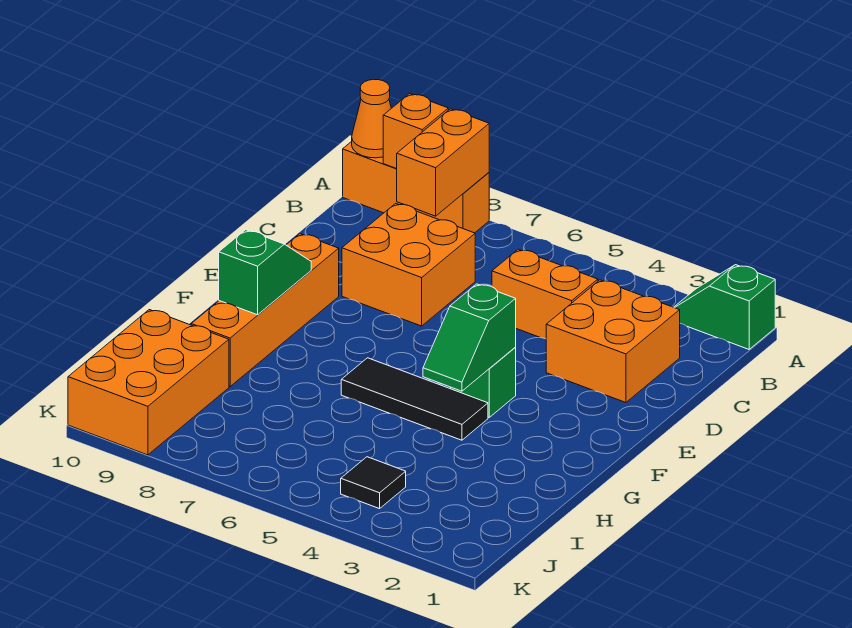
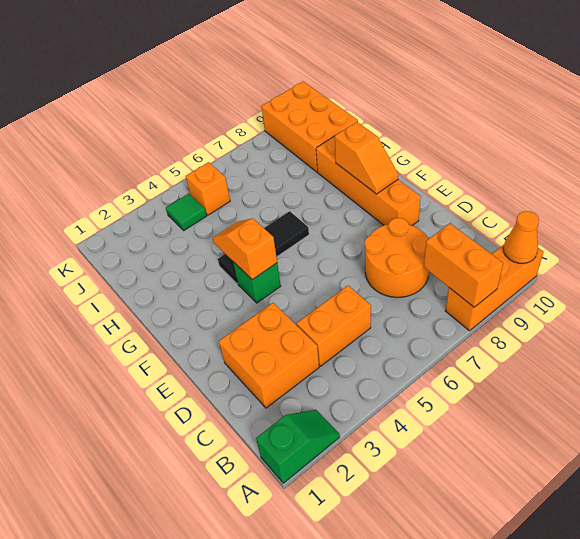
orange 1x1 brick [383,94,448,169] -> orange 1x1 brick moved to [186,162,230,215]
orange 2x2 brick [342,203,475,326] -> orange 2x2 round brick [365,218,429,297]
green 1x2 slope [423,284,516,391] -> orange 1x2 slope [213,218,277,280]
green 1x2 slope [219,230,311,315] -> orange 1x2 slope [335,122,398,194]
black 1x1 tile [341,457,406,509] -> green 1x1 tile [166,194,207,230]

